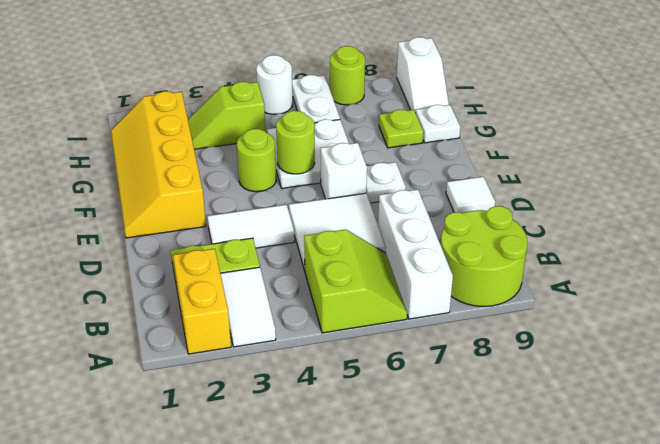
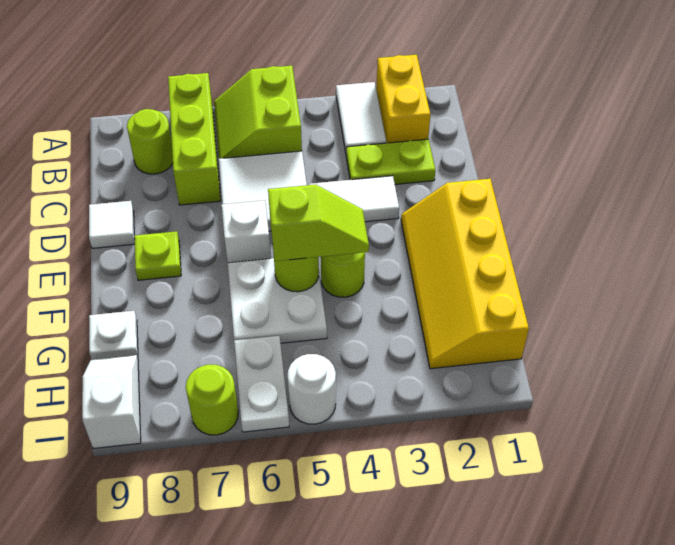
white 1x3 brick [378,189,453,319] -> lime 1x3 brick [168,73,221,205]
lime 2x2 round brick [441,206,528,306] -> lime 1x1 round brick [127,109,173,174]
yellow 2x4 slope [111,91,206,238] -> yellow 2x4 slope turned to [401,179,529,369]
white 1x1 plate [366,162,406,203] -> none
lime 1x1 plate [379,110,423,148] -> lime 1x1 plate moved to [134,231,181,280]
lime 1x2 slope [188,82,265,149] -> lime 1x2 slope moved to [268,185,369,261]

